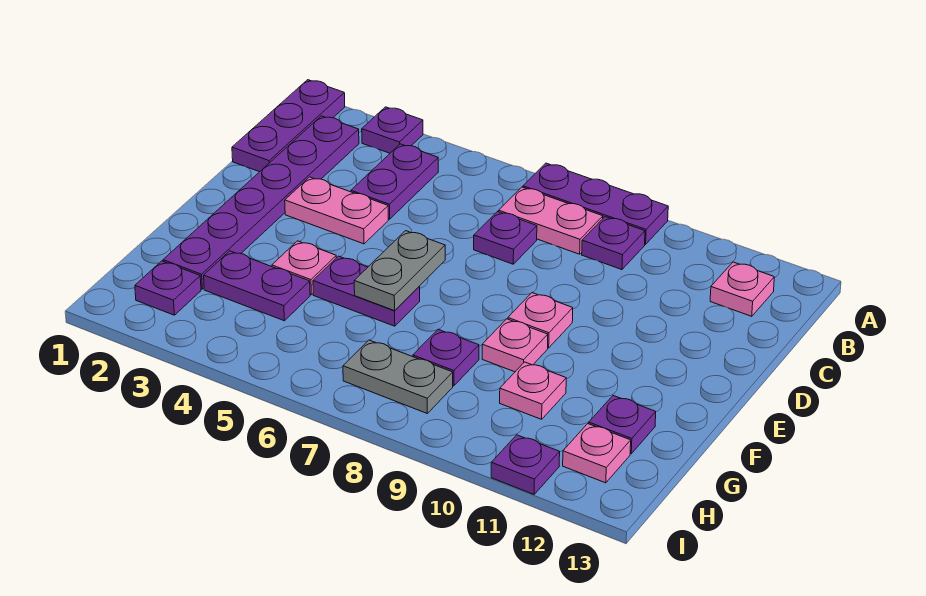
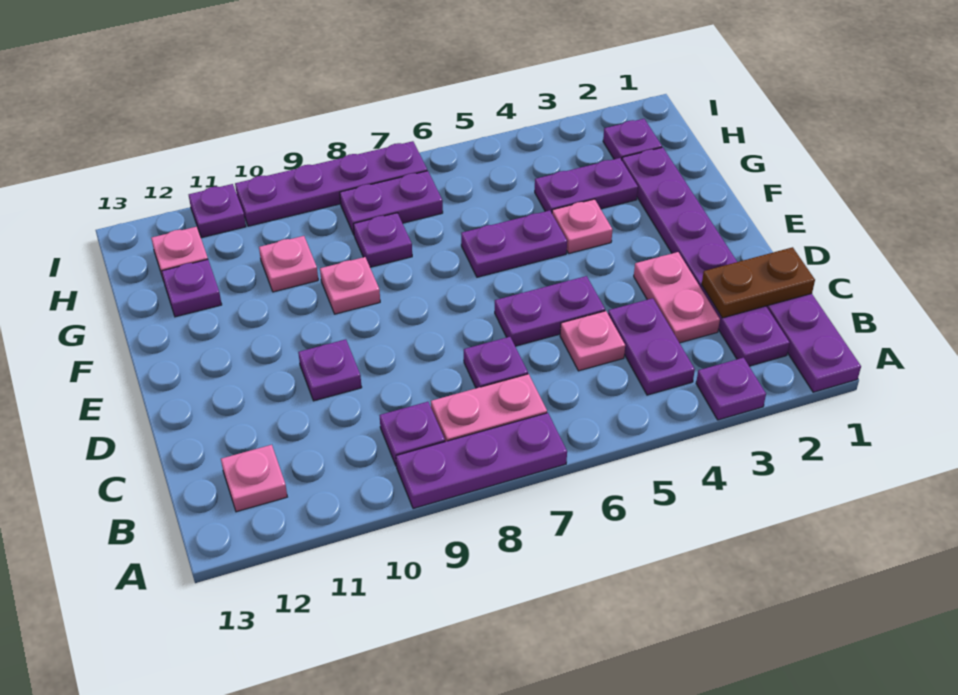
none -> brown 1x2 plate [702,247,815,318]
pink 1x2 plate [285,177,388,244] -> pink 1x2 plate turned to [634,252,720,343]
none -> purple 1x2 plate [495,276,605,346]
none -> purple 1x1 plate [298,339,362,401]
grey 1x2 plate [354,231,445,311] -> none
pink 1x1 plate [508,293,573,348] -> pink 1x1 plate moved to [560,311,625,371]
grey 1x2 plate [343,340,453,413] -> purple 1x2 plate [340,171,443,234]
none -> purple 1x4 plate [235,141,427,226]

